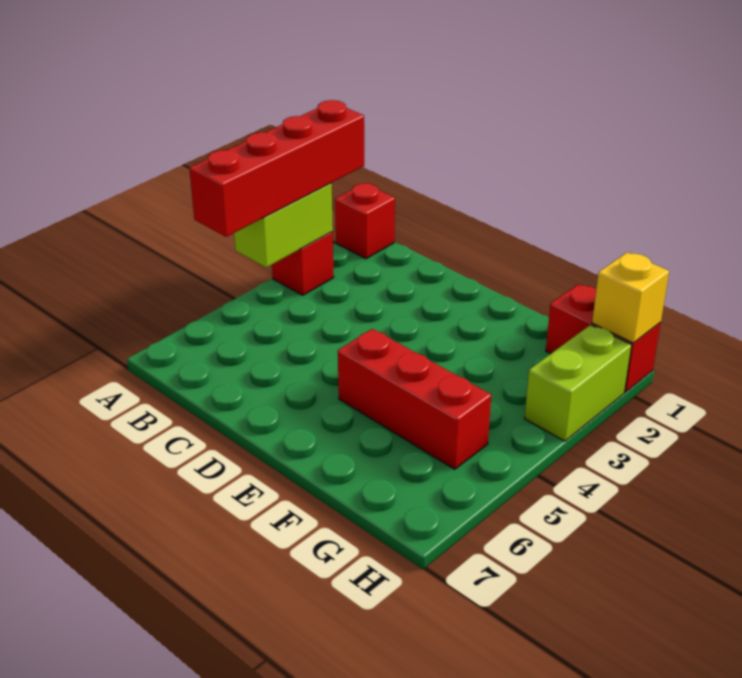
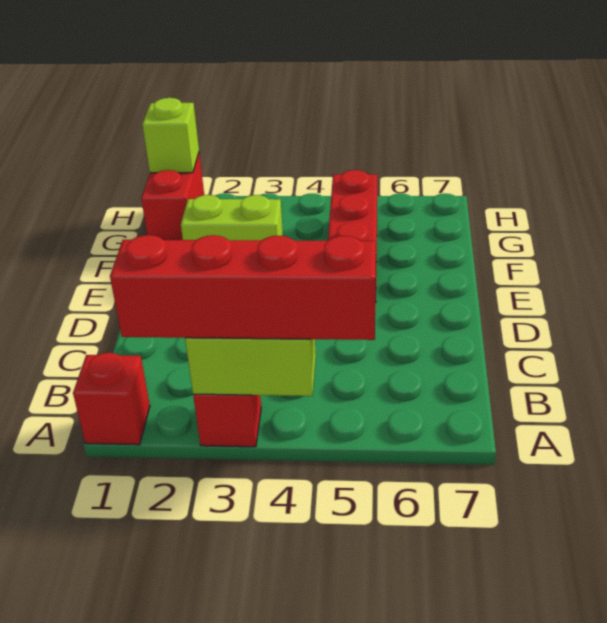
yellow 1x1 brick [592,252,669,343] -> lime 1x1 brick [142,98,199,173]
lime 1x2 brick [524,325,632,441] -> lime 1x2 brick moved to [181,195,283,240]

